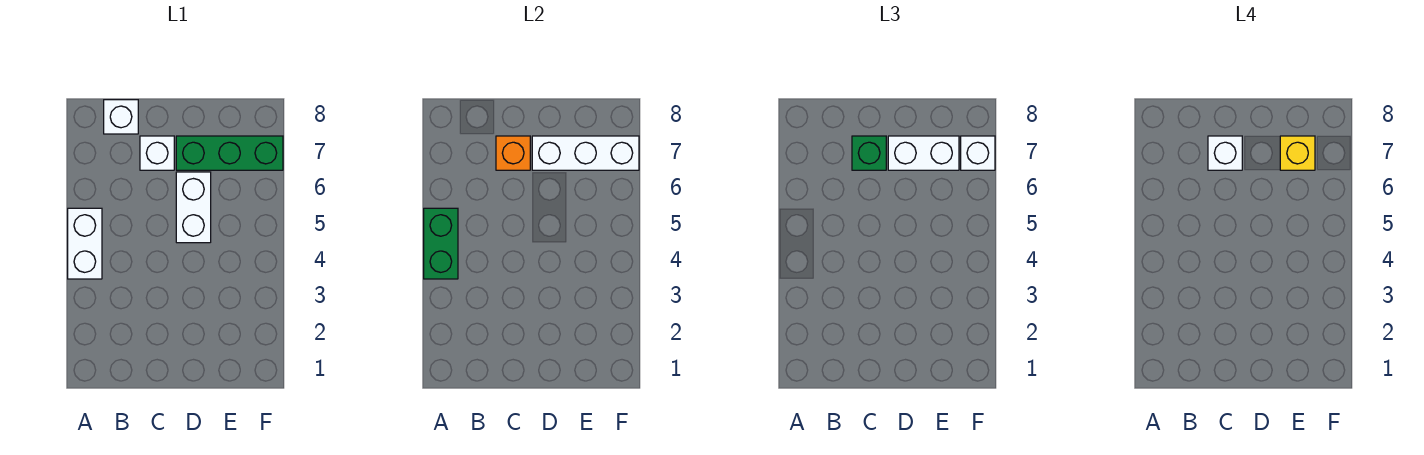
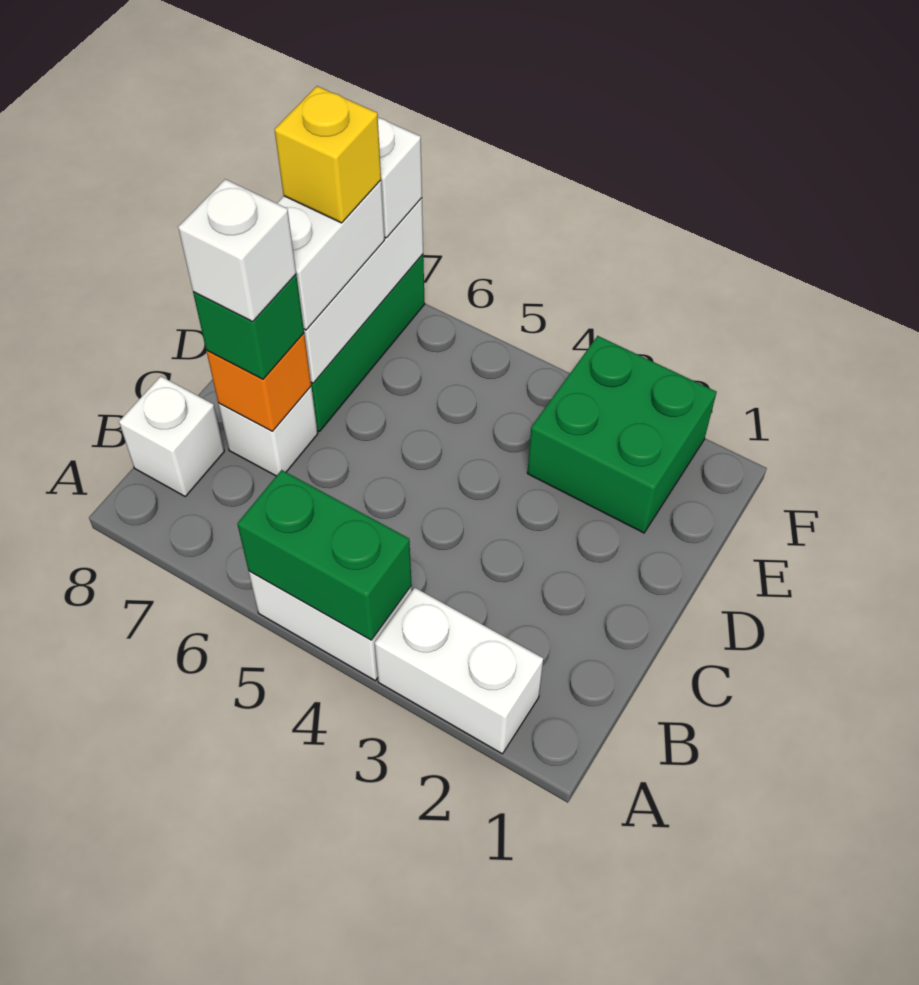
white 1x2 brick [176,172,211,243] -> white 1x2 brick moved to [375,588,543,754]
none -> green 2x2 brick [527,336,716,533]

